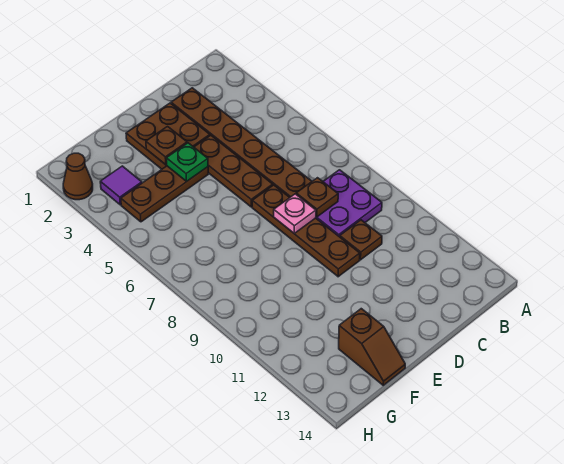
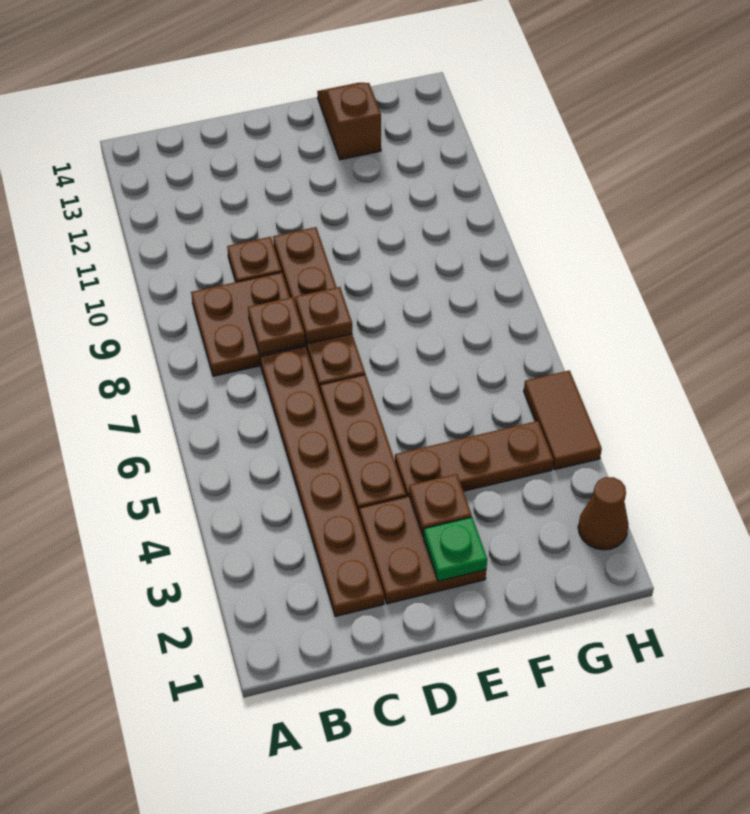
purple 2x2 plate [316,170,382,237] -> brown 2x2 plate [191,272,305,376]
pink 1x1 plate [274,194,316,234] -> brown 1x1 plate [295,287,352,344]
green 1x1 plate [166,143,208,181] -> green 1x1 plate moved to [424,517,487,581]
purple 1x1 tile [100,166,142,205] -> none
none -> brown 1x2 tile [524,370,602,470]

